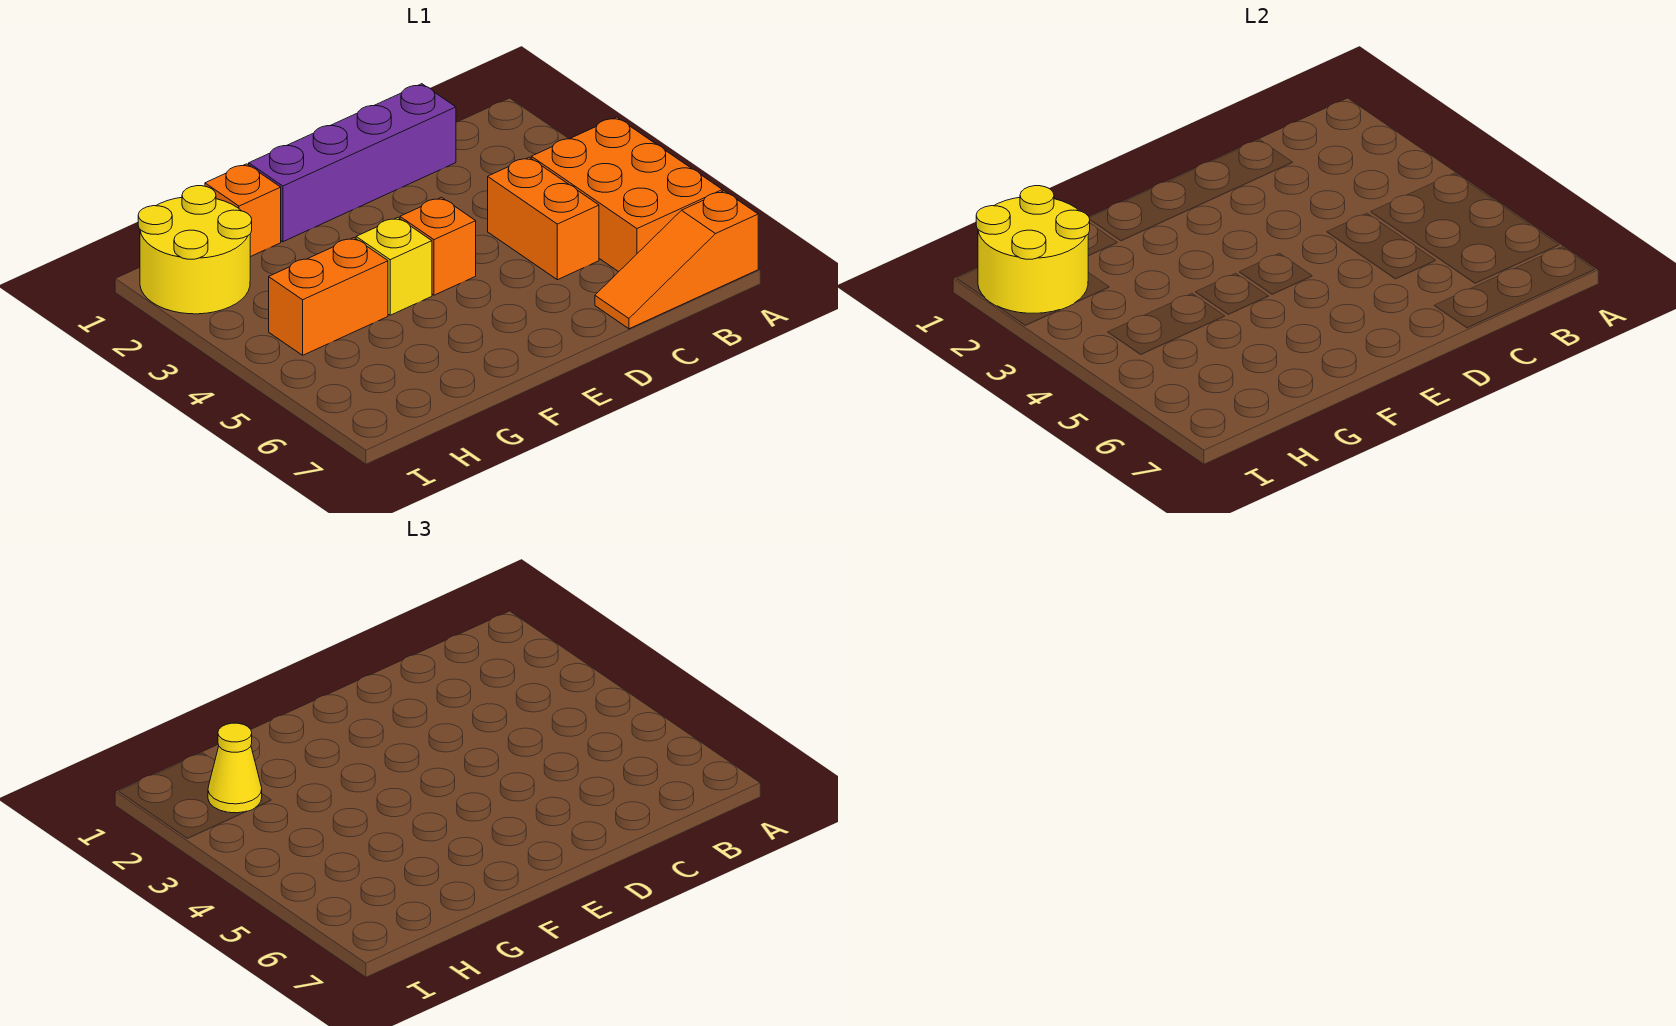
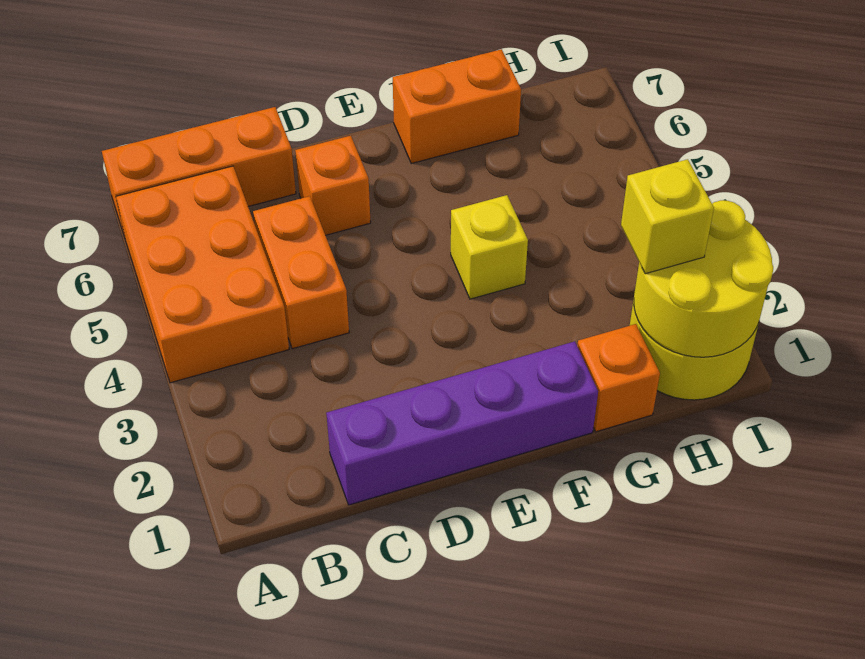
orange 1x3 slope [595,191,758,329] -> orange 1x3 brick [102,107,296,237]
orange 1x1 brick [400,197,476,295] -> orange 1x1 brick moved to [295,136,371,235]
orange 1x2 brick [269,238,388,355] -> orange 1x2 brick moved to [393,49,521,163]
yellow 1x1 cone [208,723,262,813] -> yellow 1x1 brick [621,159,714,274]

